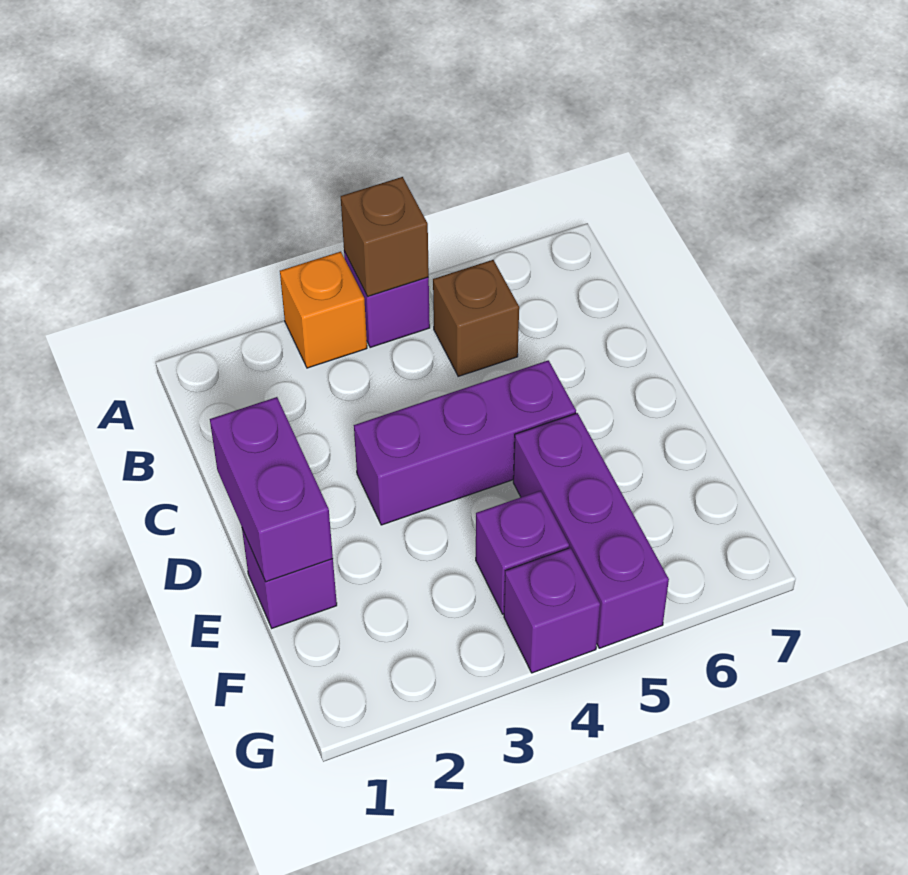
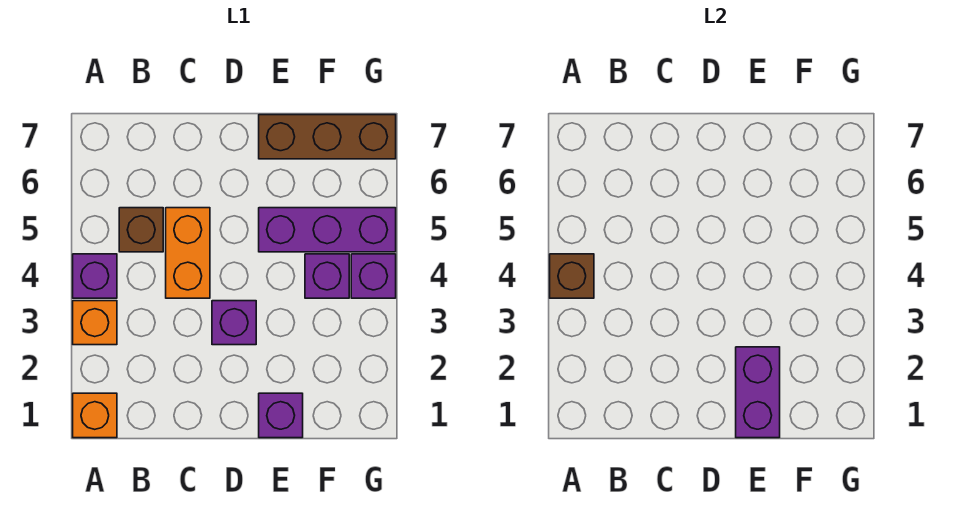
none -> orange 1x1 brick [73,393,117,438]
none -> orange 1x2 brick [166,208,210,298]
purple 1x2 brick [210,397,333,582] -> purple 1x2 brick turned to [736,347,780,438]
purple 1x3 brick [354,360,576,525] -> purple 1x1 brick [212,301,256,345]
none -> brown 1x3 brick [259,115,396,159]

